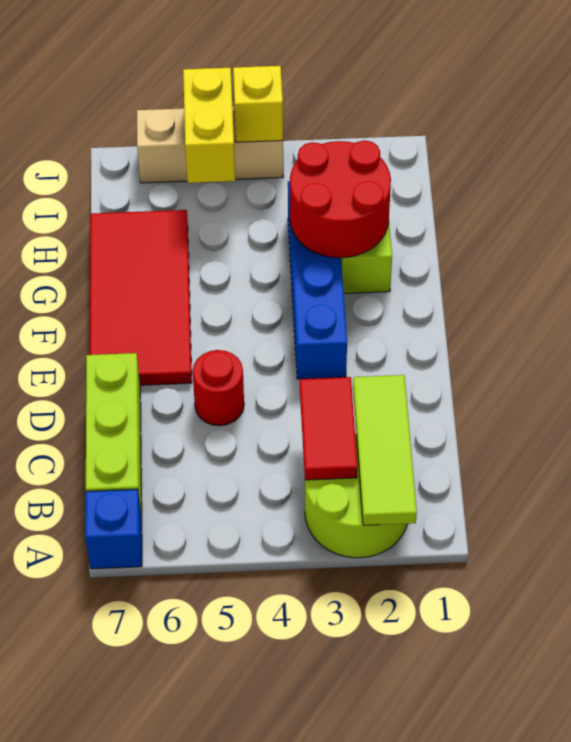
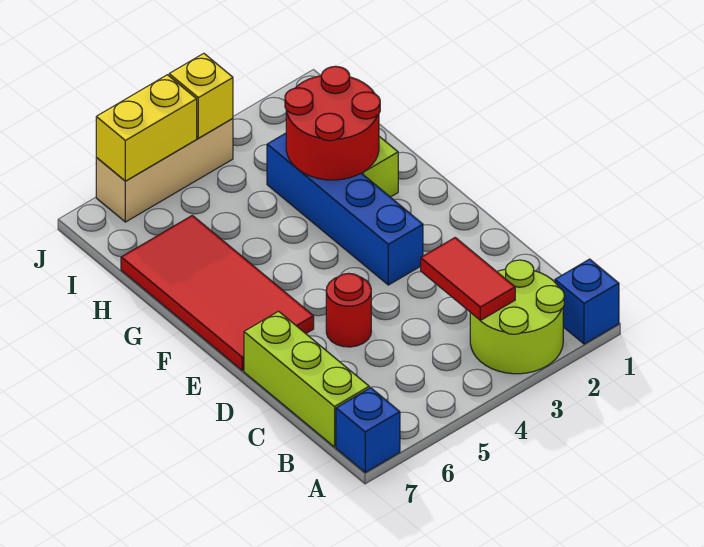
none -> blue 1x1 brick [555,259,619,344]
lime 1x3 tile [353,375,417,525] -> none
yellow 1x2 brick [183,68,235,183] -> yellow 1x2 brick turned to [96,75,197,181]

